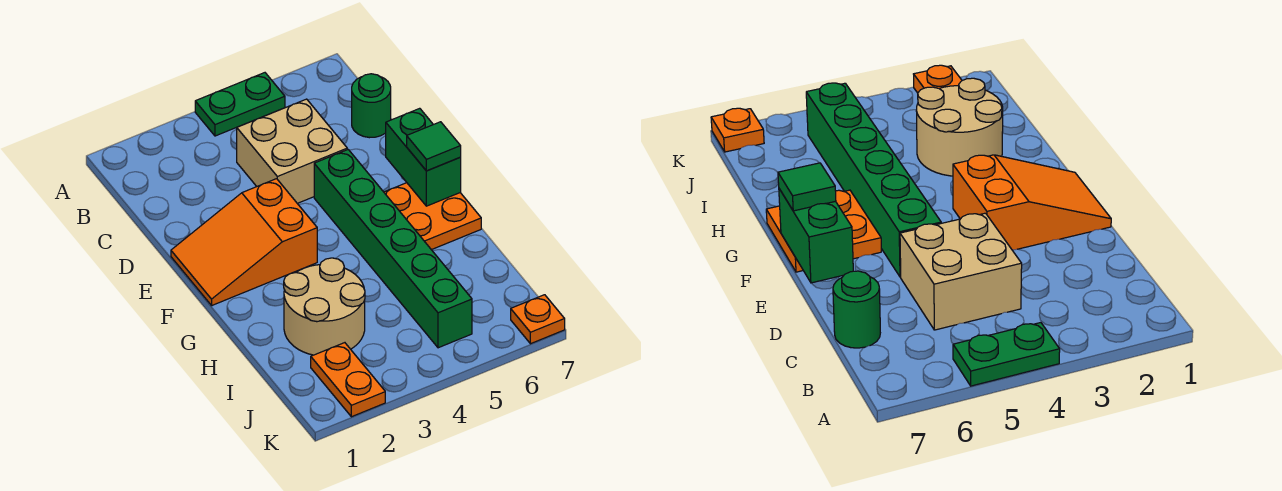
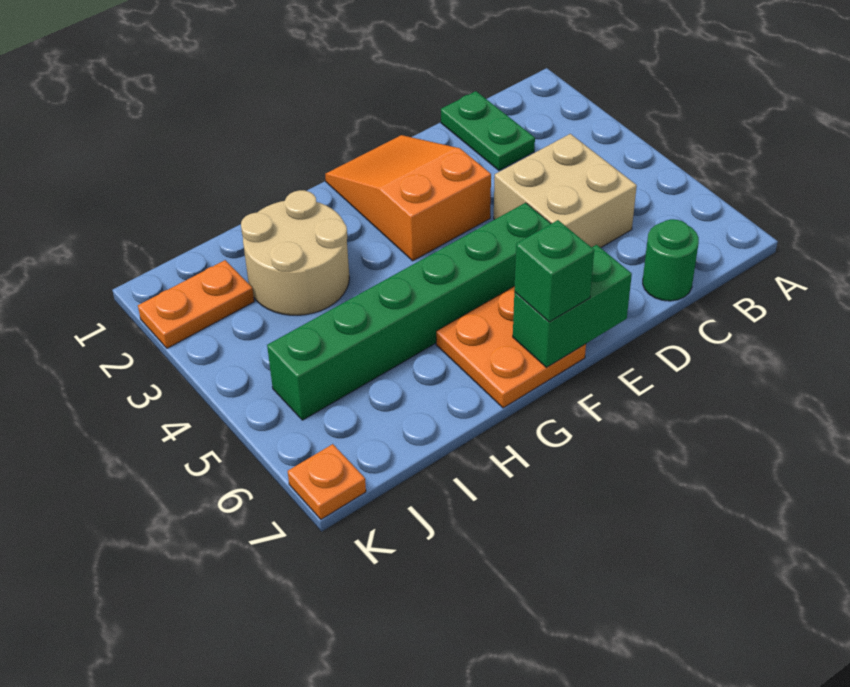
green 1x2 plate [195,73,285,136] -> green 1x2 plate moved to [441,91,535,171]
green 1x1 tile [407,122,461,171] -> green 1x1 brick [514,220,594,322]

